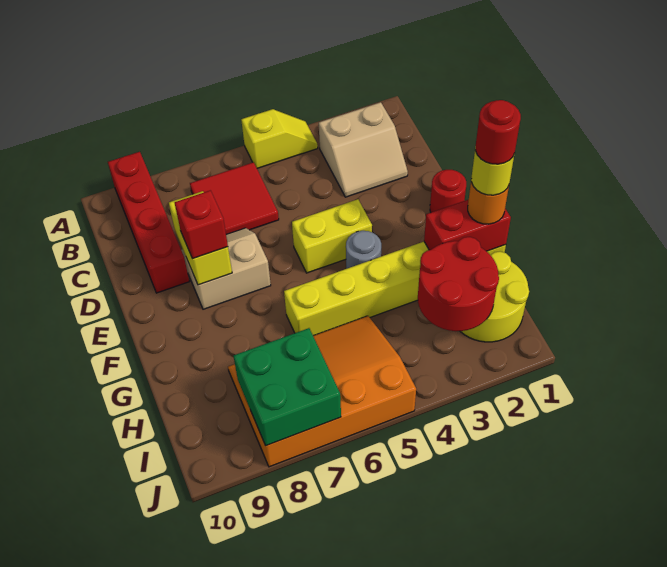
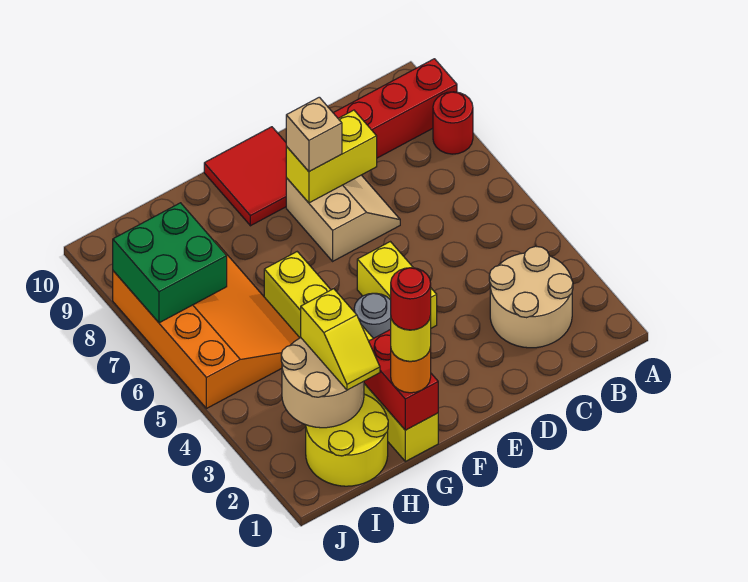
yellow 1x2 slope [241,109,318,168] -> yellow 1x2 slope moved to [301,289,380,390]
tan 2x2 slope [319,102,408,197] -> tan 2x2 round brick [489,246,573,348]
red 2x2 tile [190,162,279,234] -> red 2x2 tile moved to [204,127,286,226]
red 1x1 round brick [430,170,466,212] -> red 1x1 round brick moved to [433,92,473,154]
red 1x1 brick [175,190,228,259] -> tan 1x1 brick [286,97,342,172]
red 2x2 round brick [418,237,499,331] -> tan 2x2 round brick [281,338,364,428]

